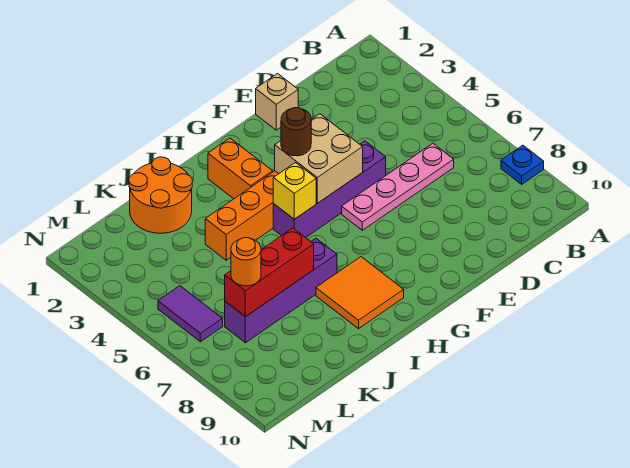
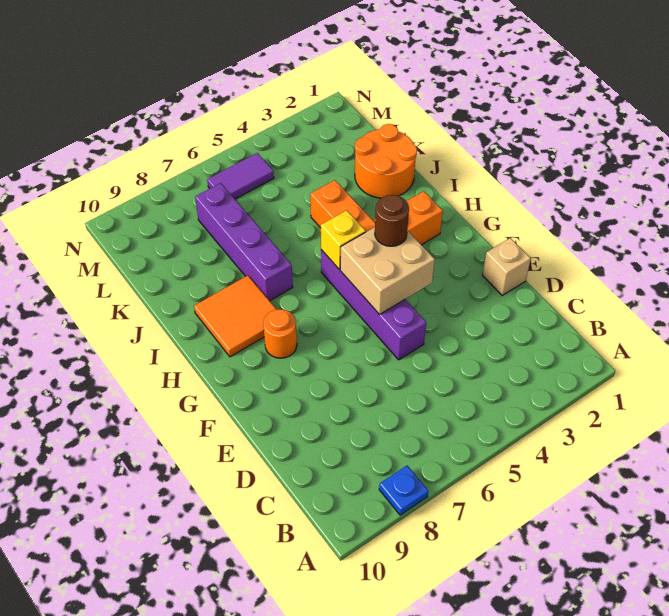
pink 1x4 plate [342,144,454,230] -> none
red 1x3 brick [225,228,314,317] -> none
orange 1x1 round brick [231,238,261,286] -> orange 1x1 round brick moved to [263,309,297,358]

